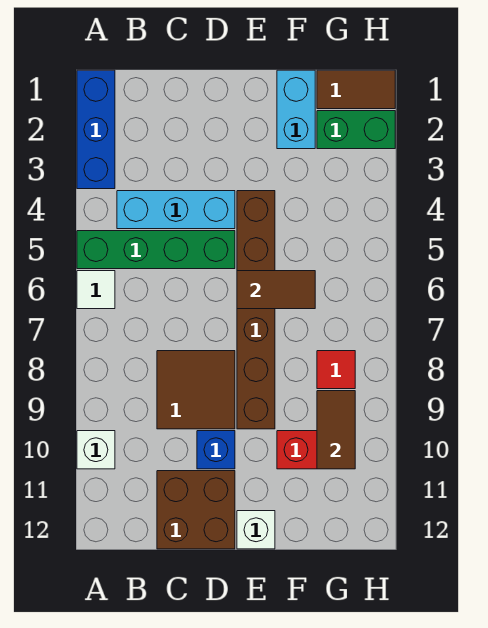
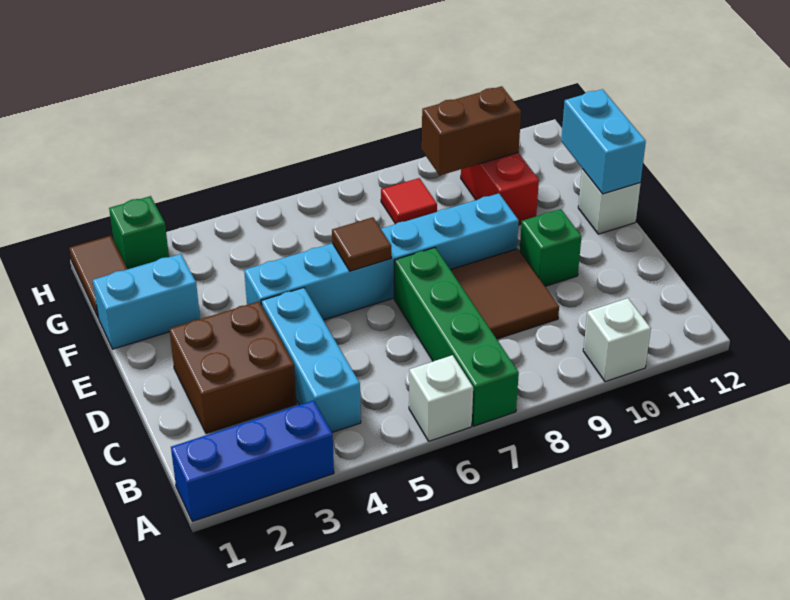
green 1x4 brick [77,231,235,269] -> green 1x4 brick moved to [394,248,519,426]
white 1x1 tile [77,271,115,309] -> white 1x1 brick [409,355,473,441]
brown 2x2 brick [157,471,235,549] -> brown 2x2 brick moved to [169,301,296,433]
blue 1x1 brick [197,431,235,469] -> green 1x1 brick [520,209,581,286]
brown 1x6 brick [237,191,275,429] -> cyan 1x6 brick [244,193,519,320]
brown 1x2 tile [237,271,315,309] -> brown 1x1 tile [332,217,391,271]
none -> cyan 1x2 brick [561,89,646,194]
green 1x2 brick [317,111,395,149] -> green 1x1 brick [109,196,169,269]
brown 1x2 tile [317,391,355,469] -> brown 1x2 brick [422,86,521,175]

